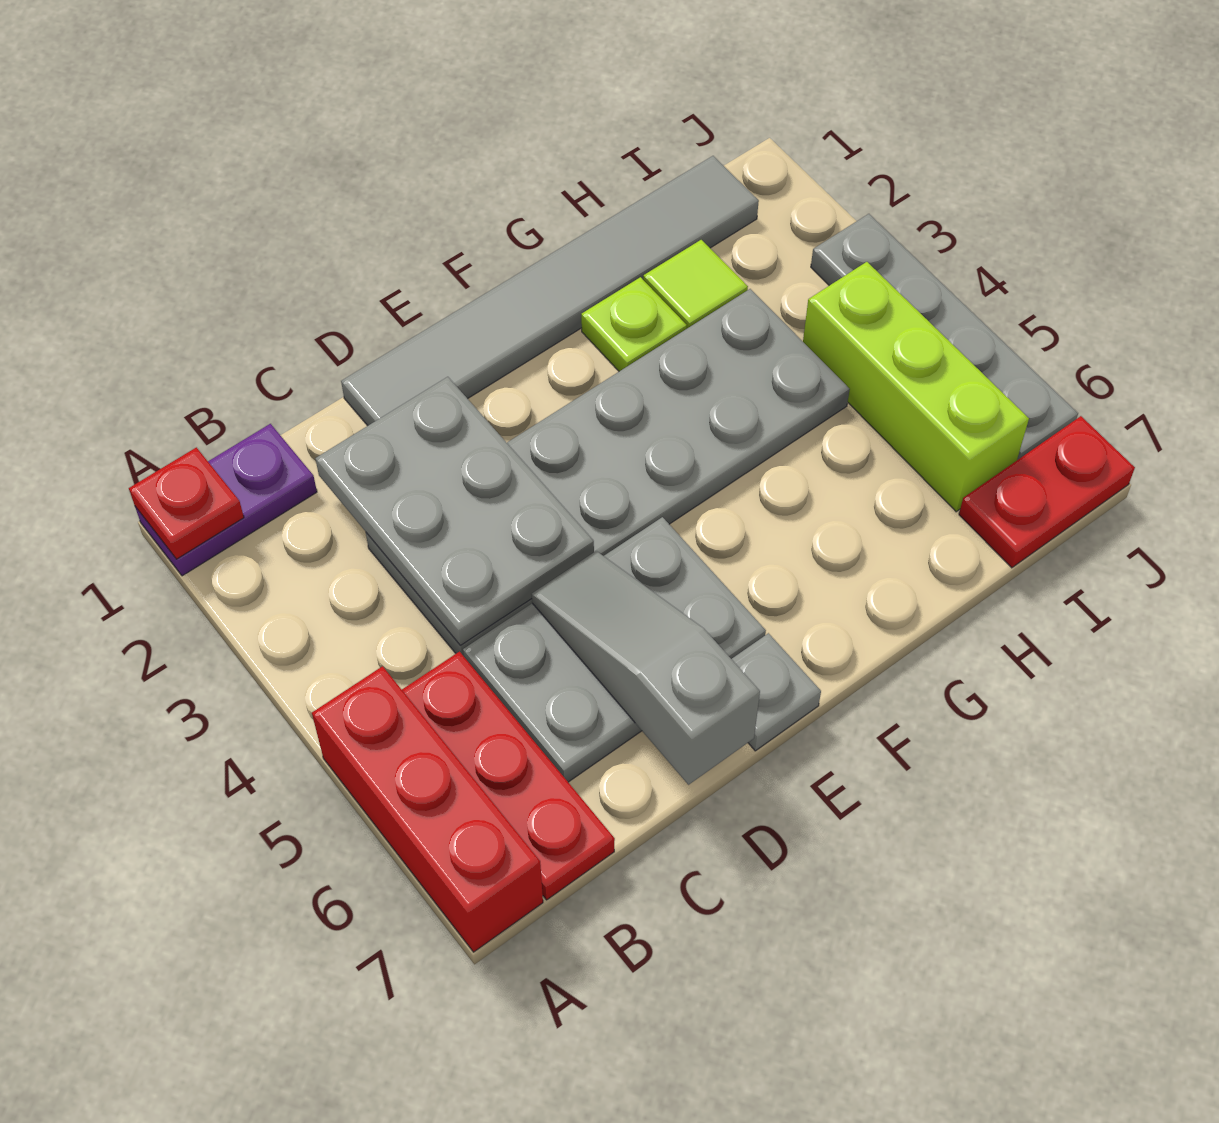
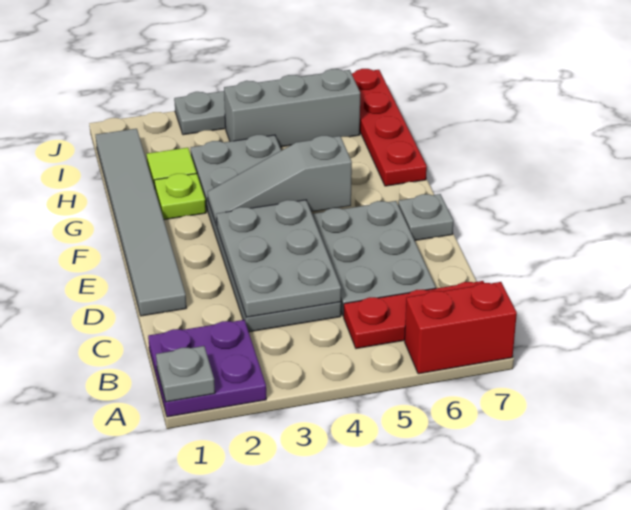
purple 1x2 plate [135,424,317,576] -> purple 2x2 plate [148,320,266,417]
red 1x1 plate [129,447,244,559] -> grey 1x1 plate [156,346,215,402]
red 1x3 brick [312,666,543,952] -> red 1x2 brick [405,282,517,374]
grey 2x3 plate [315,377,594,646] -> grey 2x3 plate turned to [217,200,341,317]
grey 1x3 slope [532,551,760,785] -> grey 1x3 slope moved to [208,136,352,226]
lime 1x3 brick [803,262,1029,512] -> grey 1x3 brick [224,69,360,147]
red 1x2 plate [959,416,1135,568] -> red 1x4 plate [352,69,427,186]

